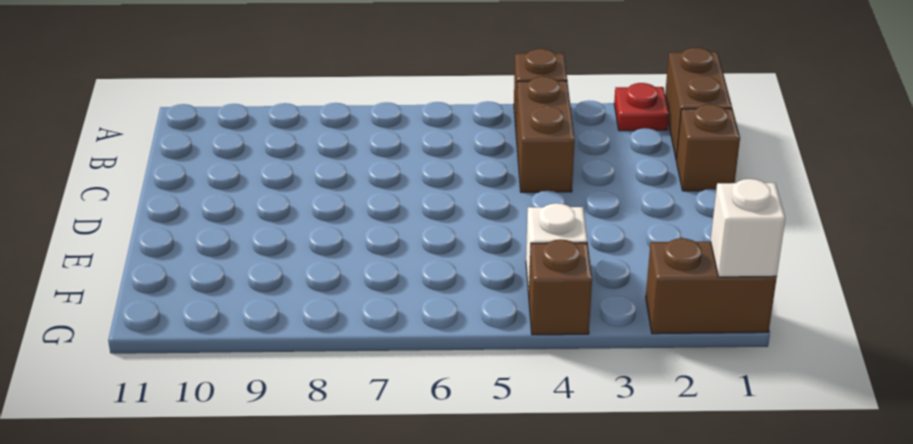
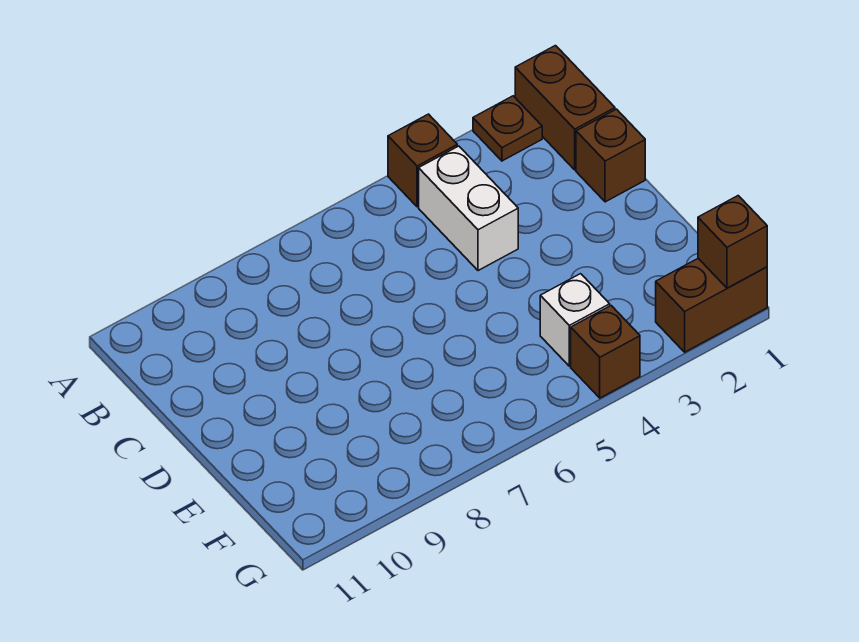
red 1x1 plate [614,83,669,131] -> brown 1x1 plate [473,96,542,161]
brown 1x2 brick [516,77,575,192] -> white 1x2 brick [419,146,518,271]
white 1x1 brick [710,179,785,277] -> brown 1x1 brick [698,196,767,288]

